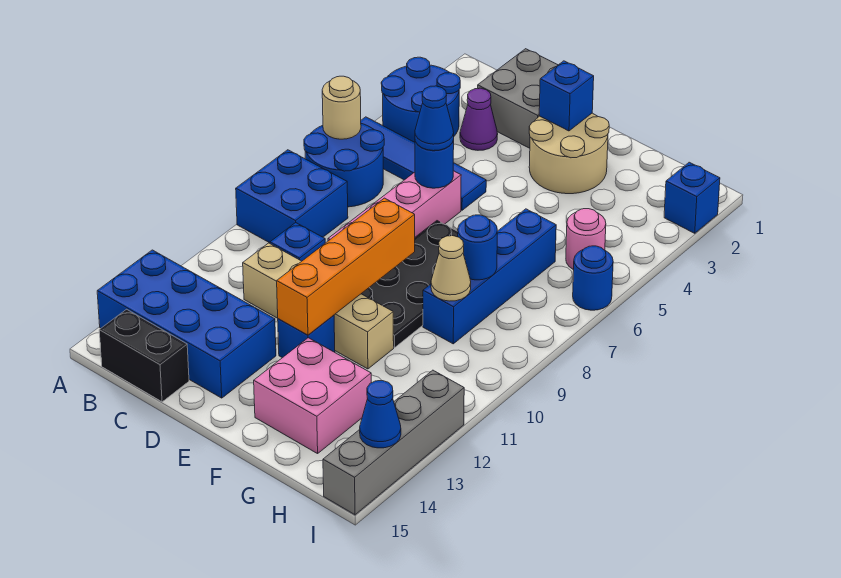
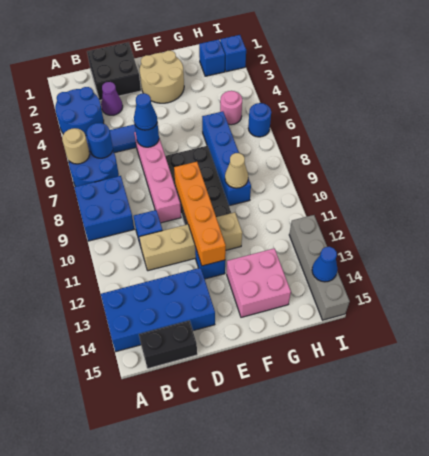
grey 2x2 brick [478,49,558,148] -> black 2x2 brick [87,42,141,100]
blue 1x1 brick [539,61,594,131] -> blue 1x1 brick moved to [199,40,225,76]
blue 1x1 round brick [458,215,497,280] -> blue 1x1 round brick moved to [86,123,113,158]

